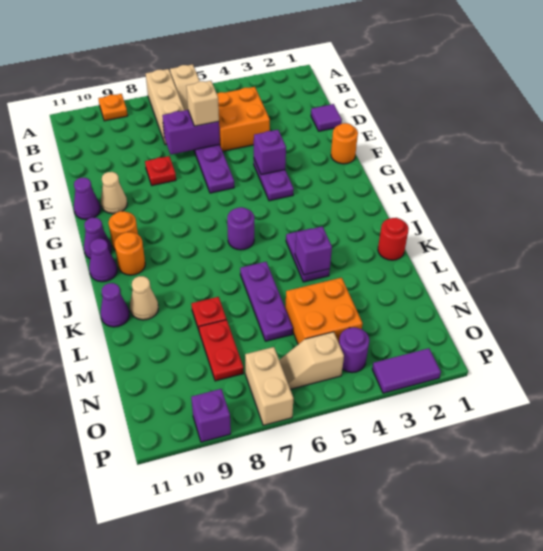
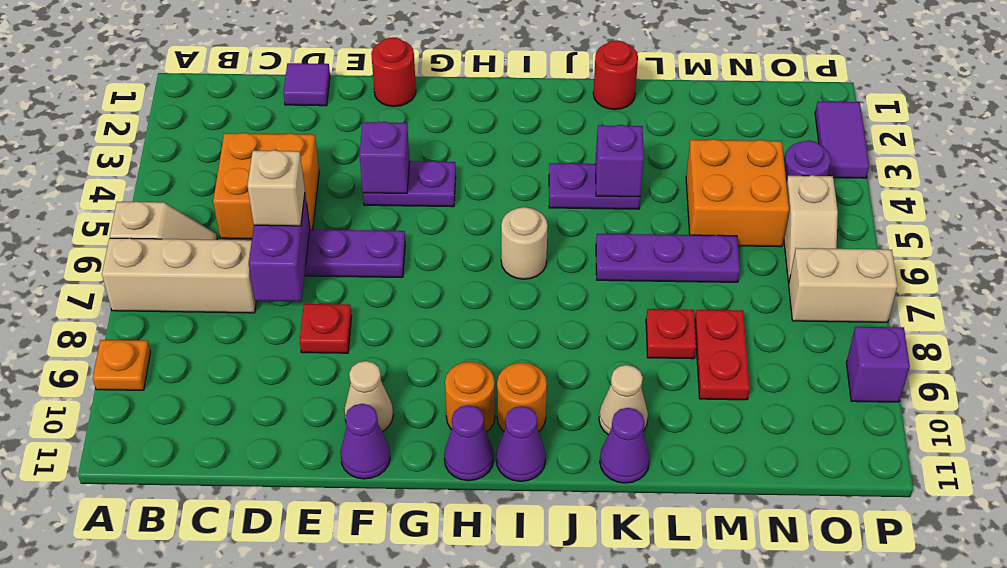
orange 1x1 round brick [331,123,358,164] -> red 1x1 round brick [371,37,416,106]
purple 1x1 round brick [227,207,254,250] -> tan 1x1 round brick [501,207,548,279]
red 1x2 plate [199,320,244,381] -> red 1x2 plate turned to [695,310,750,400]

